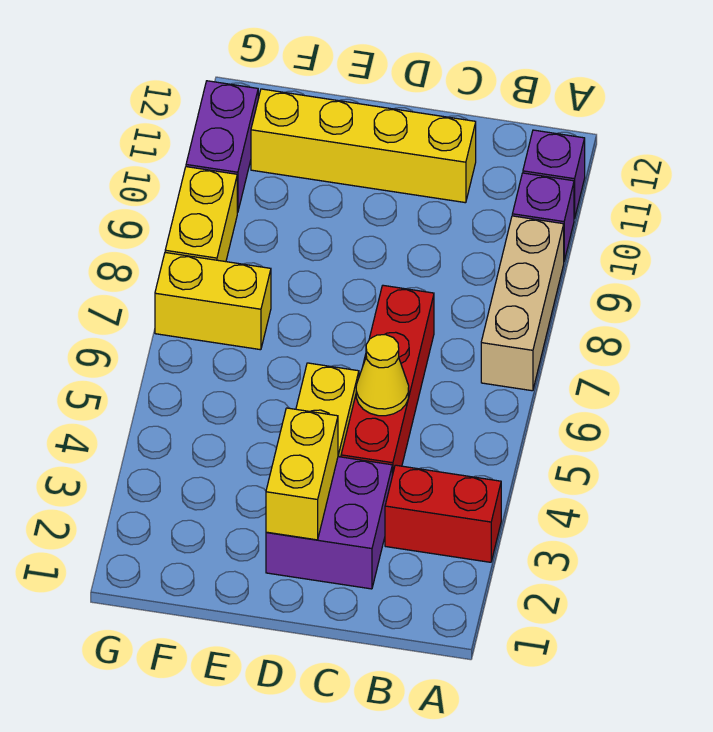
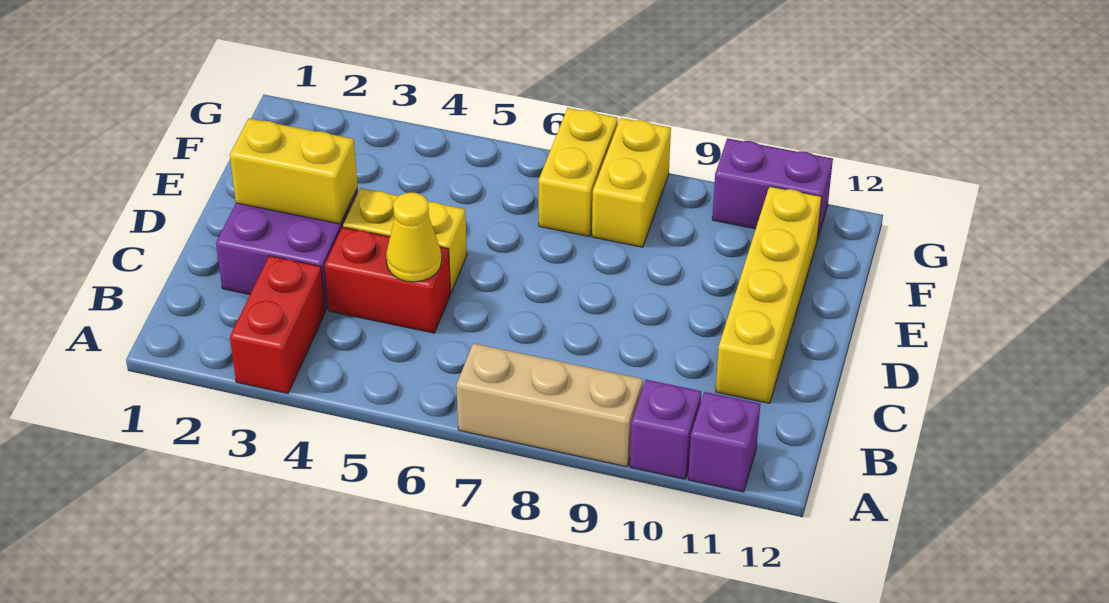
red 1x4 brick [341,285,434,475] -> red 1x2 brick [325,227,451,333]
yellow 1x2 brick [165,167,237,262] -> yellow 1x2 brick turned to [592,118,671,247]

